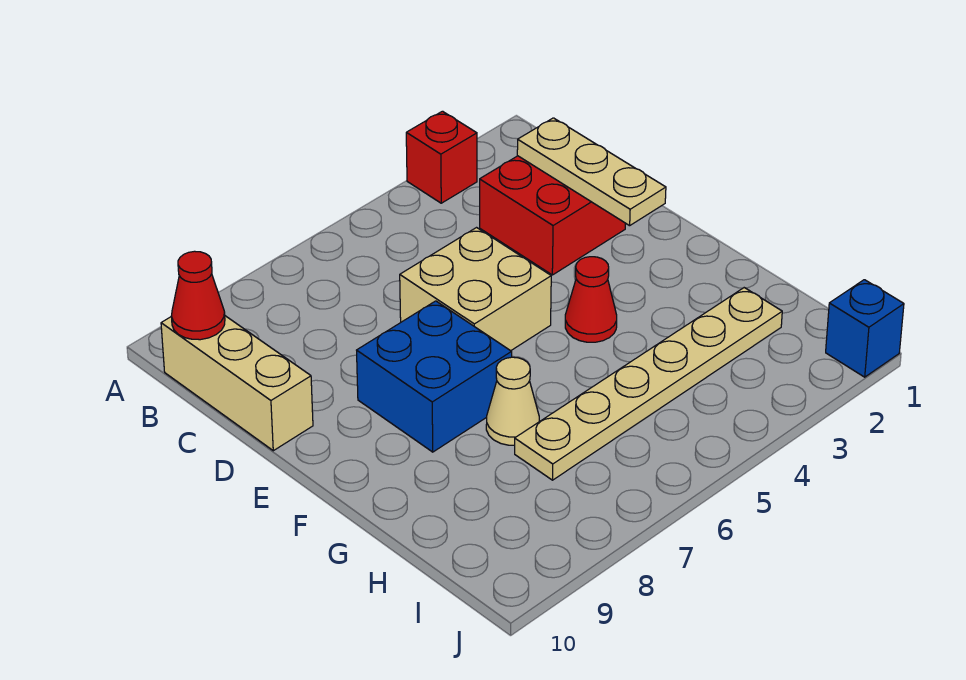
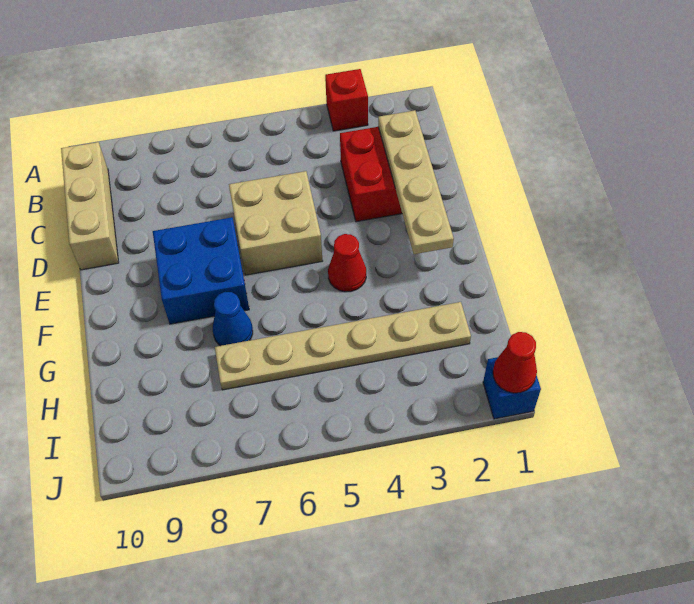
red 1x1 cone [171,251,225,340] -> red 1x1 cone moved to [493,332,537,393]
tan 1x3 plate [517,118,666,226] -> tan 1x4 plate [378,110,454,254]
tan 1x1 cone [486,357,539,445] -> blue 1x1 cone [213,292,253,346]

